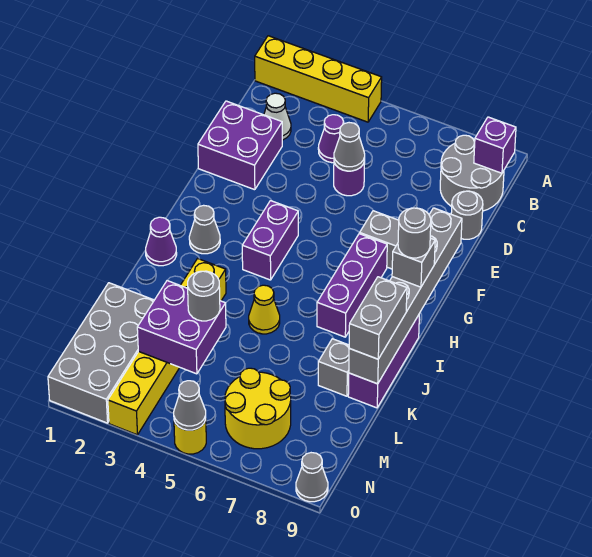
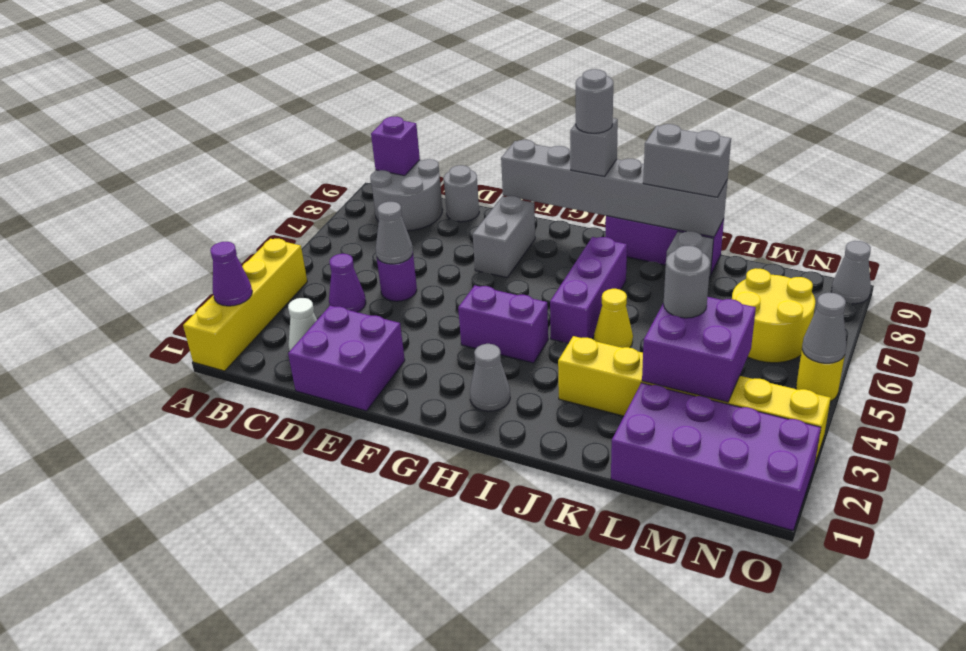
purple 1x3 brick [317,234,387,337] -> purple 1x3 brick turned to [550,237,627,343]
purple 1x1 cone [146,217,177,266] -> purple 1x1 cone moved to [210,242,252,306]
grey 2x4 brick [48,283,154,423] -> purple 2x4 brick [611,383,821,531]

